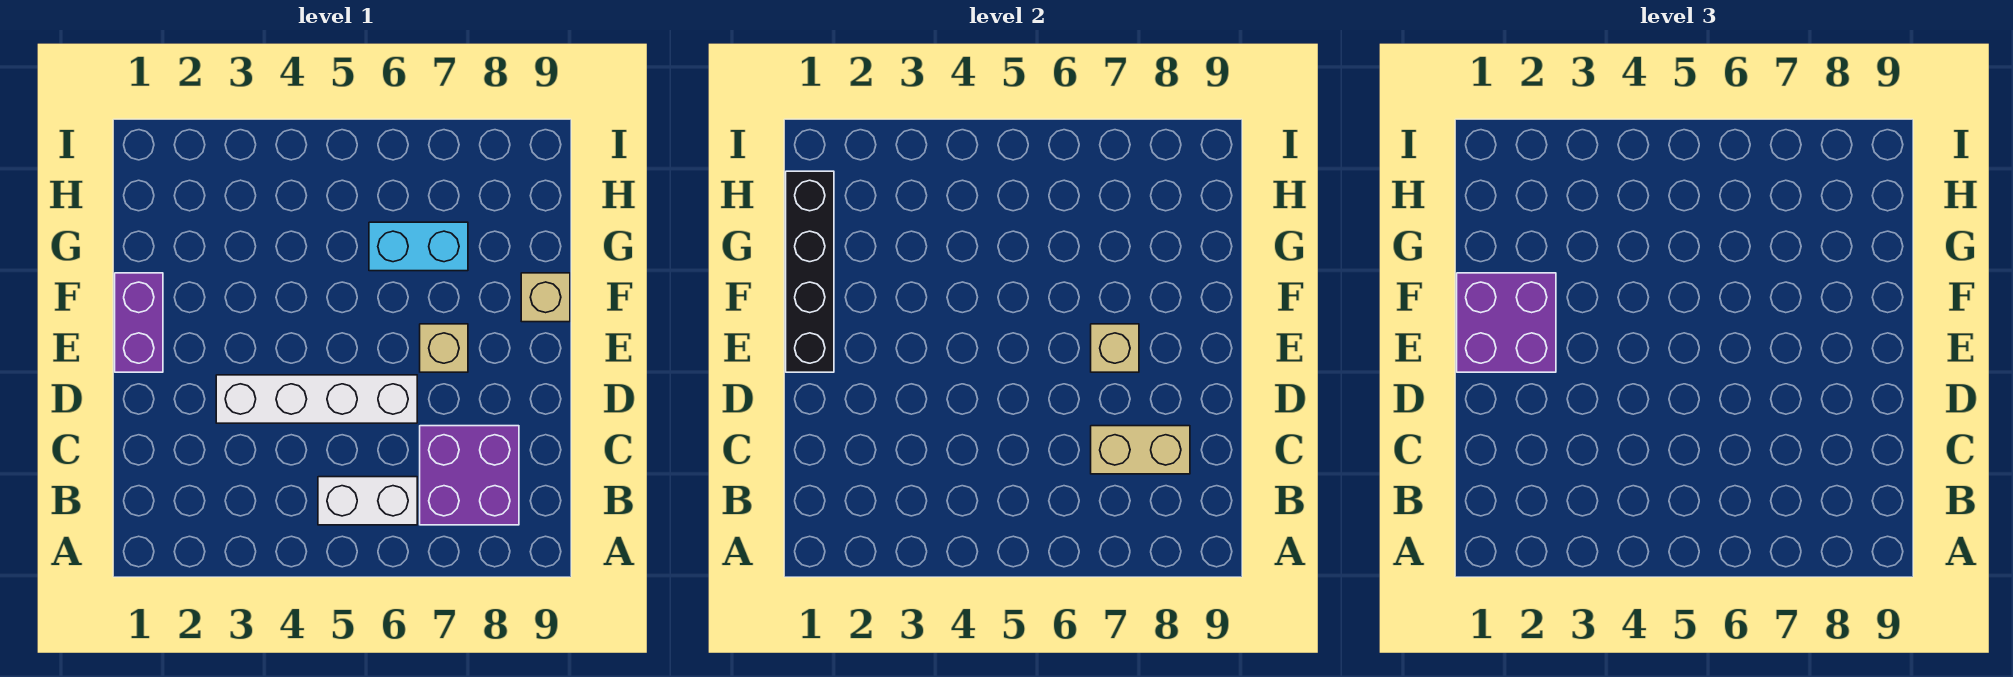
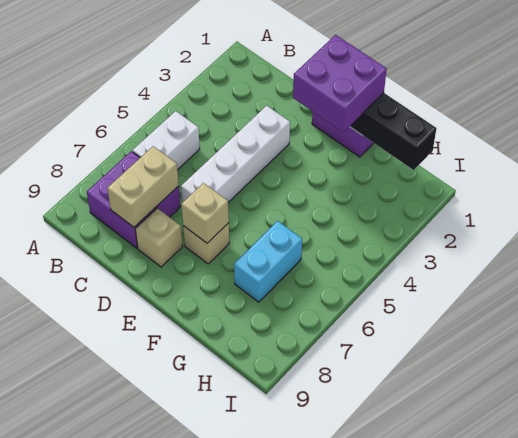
tan 1x1 brick [521,273,570,322] -> tan 1x1 brick moved to [135,208,183,267]

